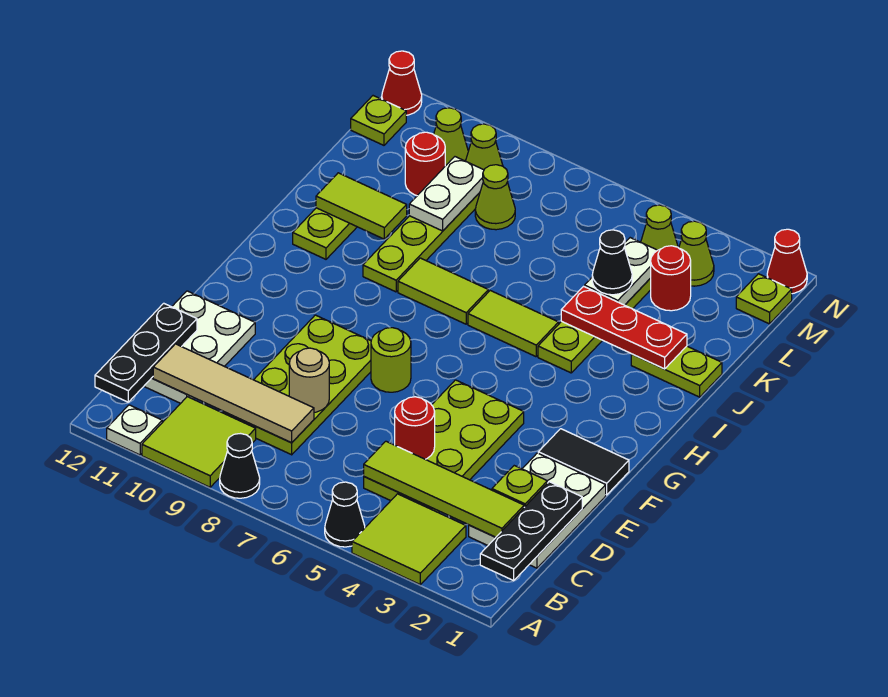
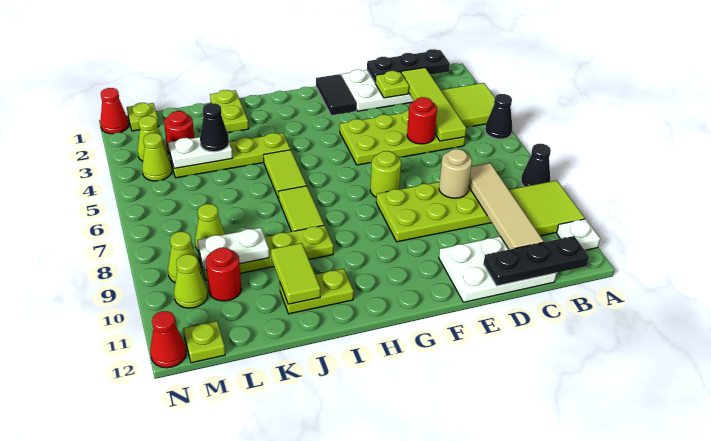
red 1x3 plate [561,286,687,369] -> none

